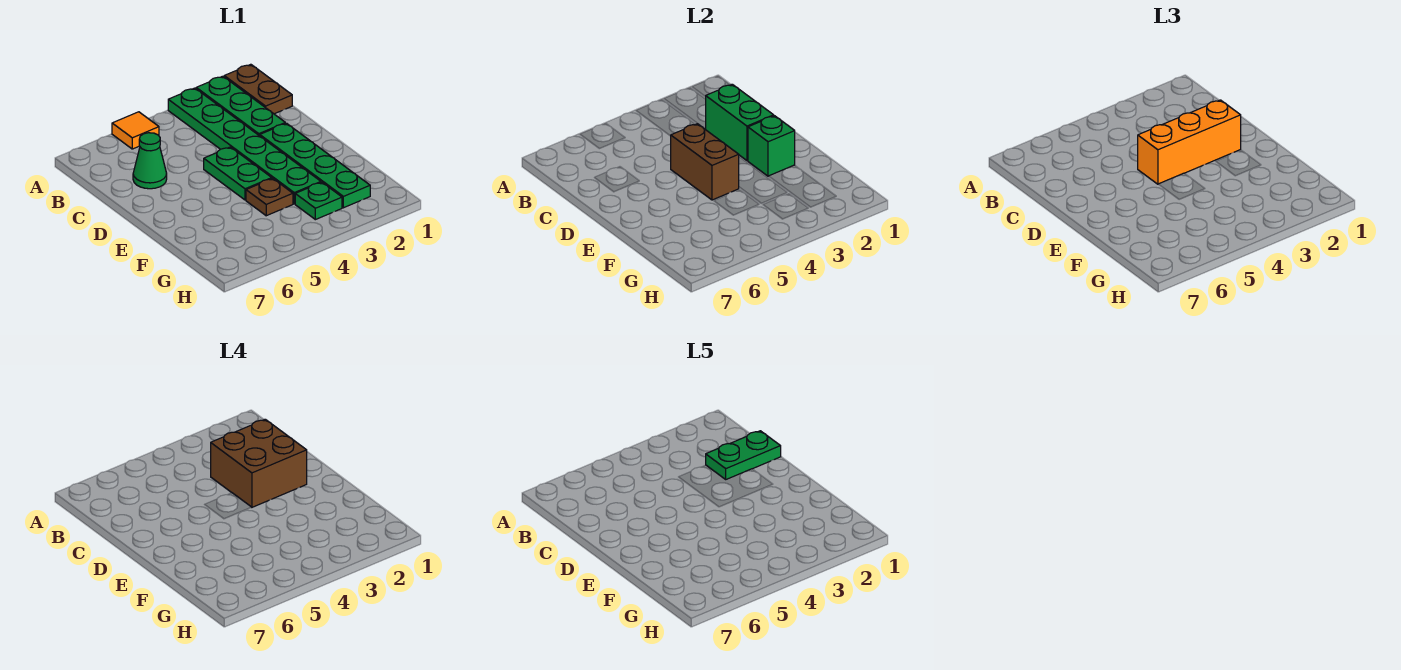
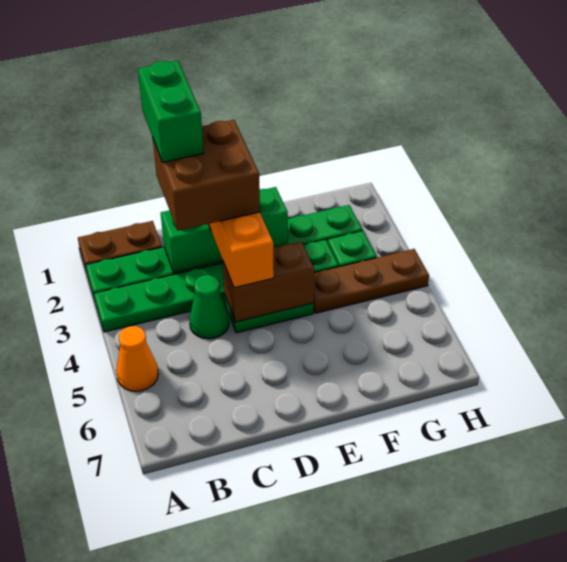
orange 1x1 tile [112,112,159,149] -> orange 1x1 cone [116,326,158,391]
green 1x2 plate [706,431,781,479] -> green 1x2 brick [138,61,204,162]
green 1x1 cone [133,133,167,189] -> green 1x1 cone moved to [189,275,229,339]
brown 1x1 plate [246,178,293,216] -> brown 1x3 plate [313,249,429,313]

